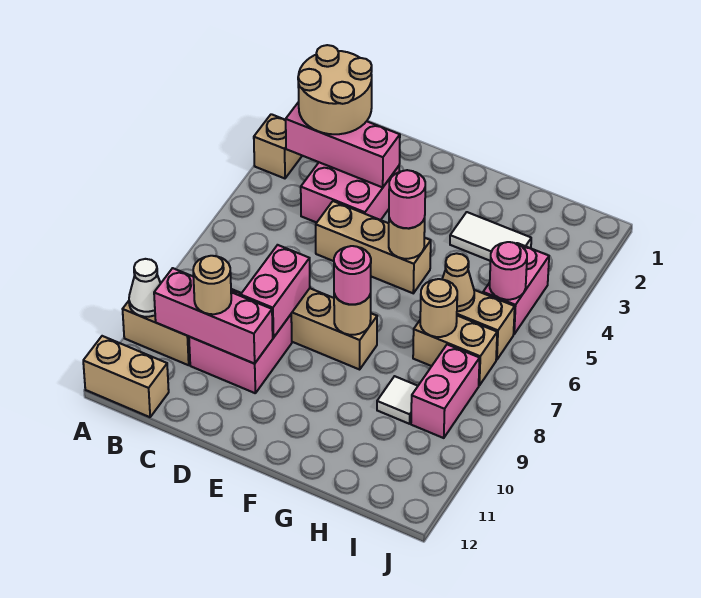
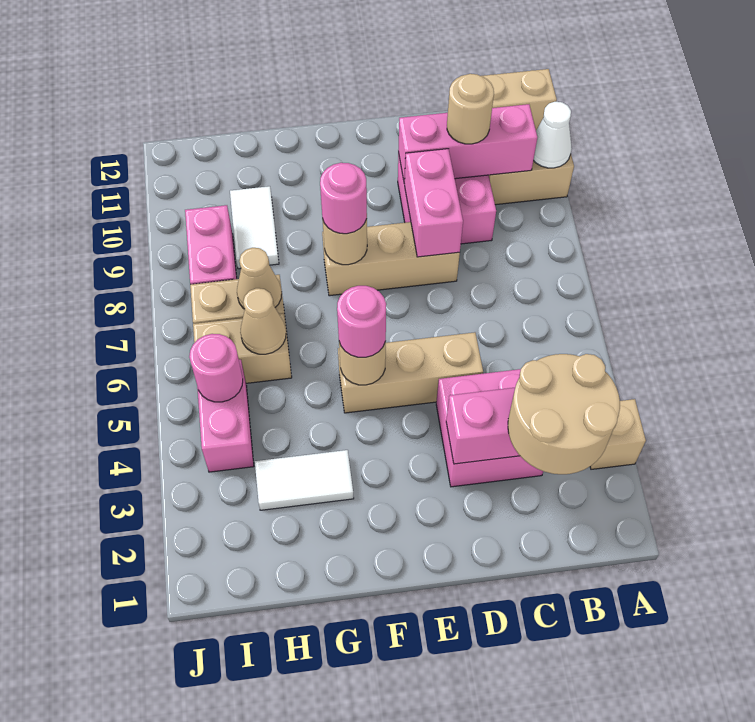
tan 1x1 round brick [420,279,457,337] -> tan 1x1 cone [237,248,282,308]
white 1x1 tile [377,376,418,424] -> white 1x2 tile [230,186,279,269]

